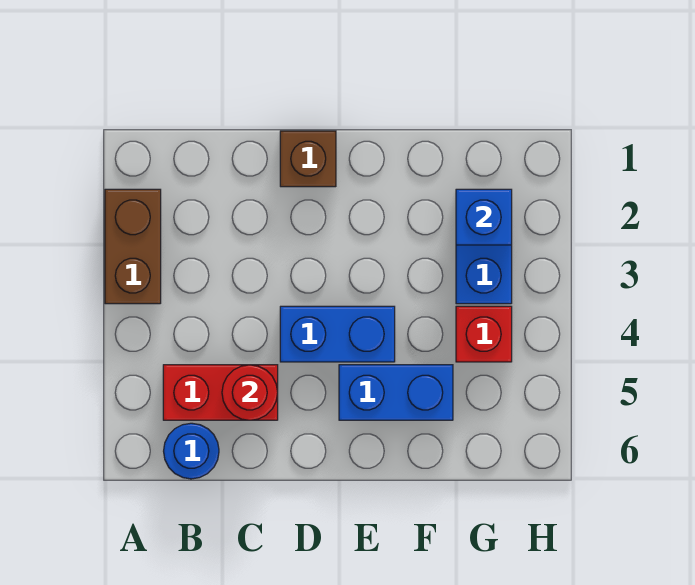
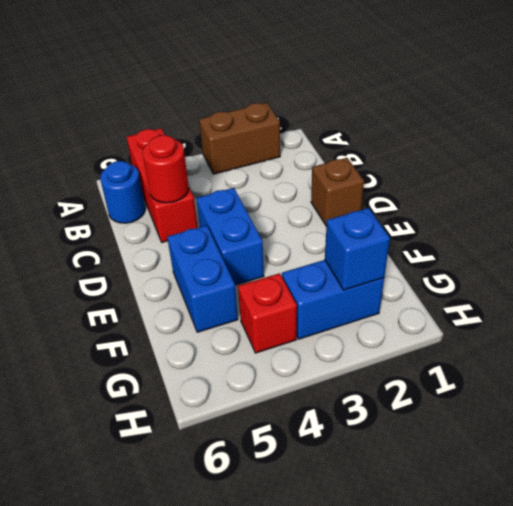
red 1x2 brick [163,365,278,420] -> red 1x3 brick [127,128,198,242]

